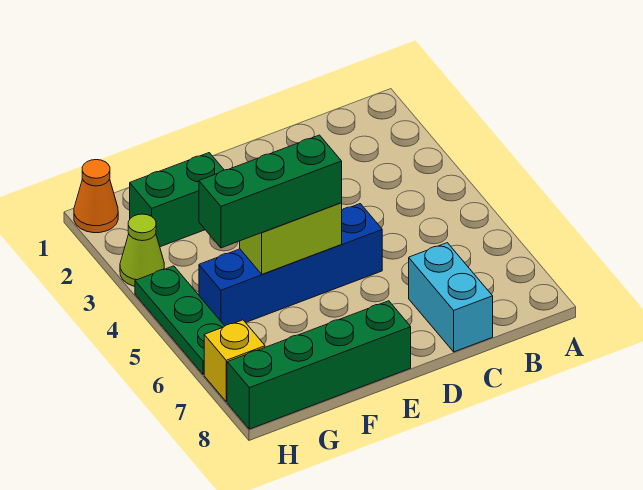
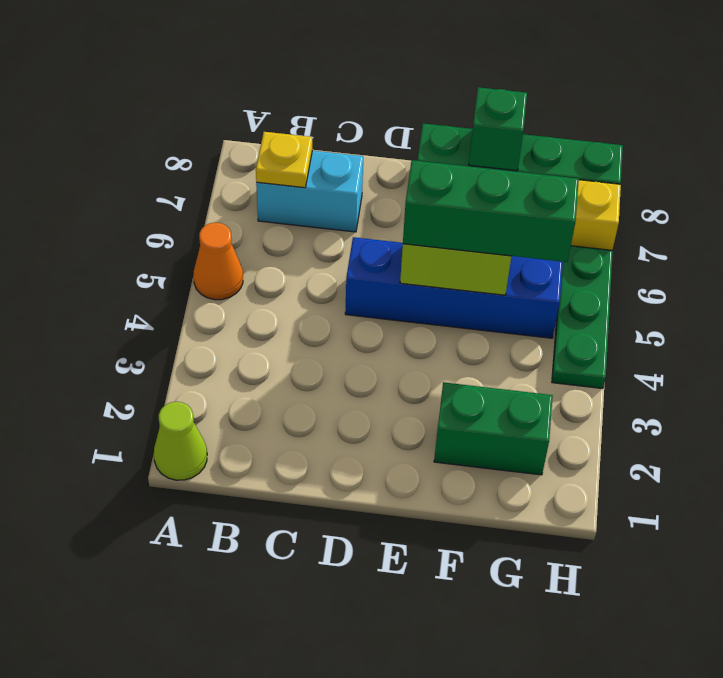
none -> yellow 1x1 plate [256,132,312,188]
cyan 1x2 brick [409,243,493,352] -> cyan 1x2 brick turned to [256,150,363,232]
none -> green 1x1 brick [469,87,527,171]
orange 1x1 cone [74,160,118,233] -> orange 1x1 cone moved to [194,223,243,300]
lime 1x1 cone [120,214,164,286] -> lime 1x1 cone moved to [154,402,207,480]

